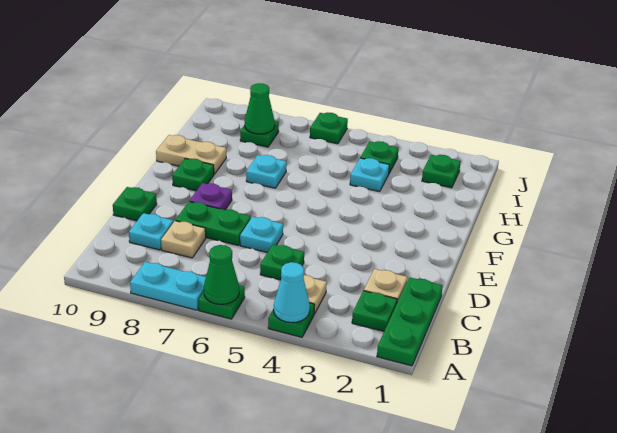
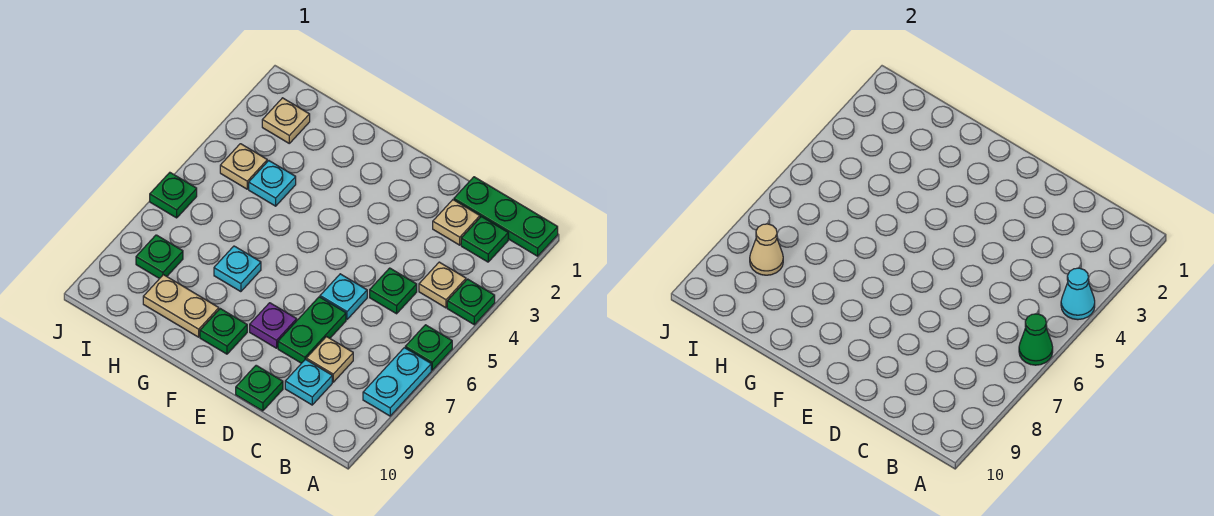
tan 1x2 plate [156,135,226,174] -> tan 1x2 plate turned to [143,275,219,337]
green 1x1 plate [422,155,461,188] -> tan 1x1 plate [262,98,310,143]
green 1x1 plate [360,141,398,173] -> tan 1x1 plate [220,144,267,189]
green 1x1 cone [245,83,275,134] -> tan 1x1 cone [750,224,783,275]

